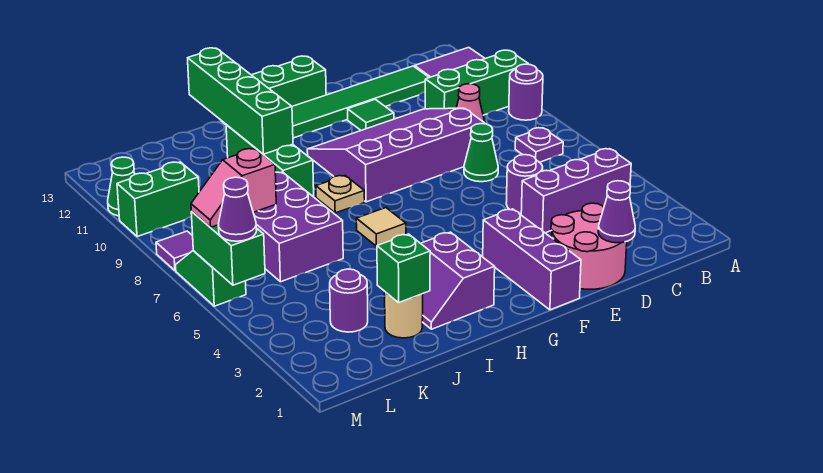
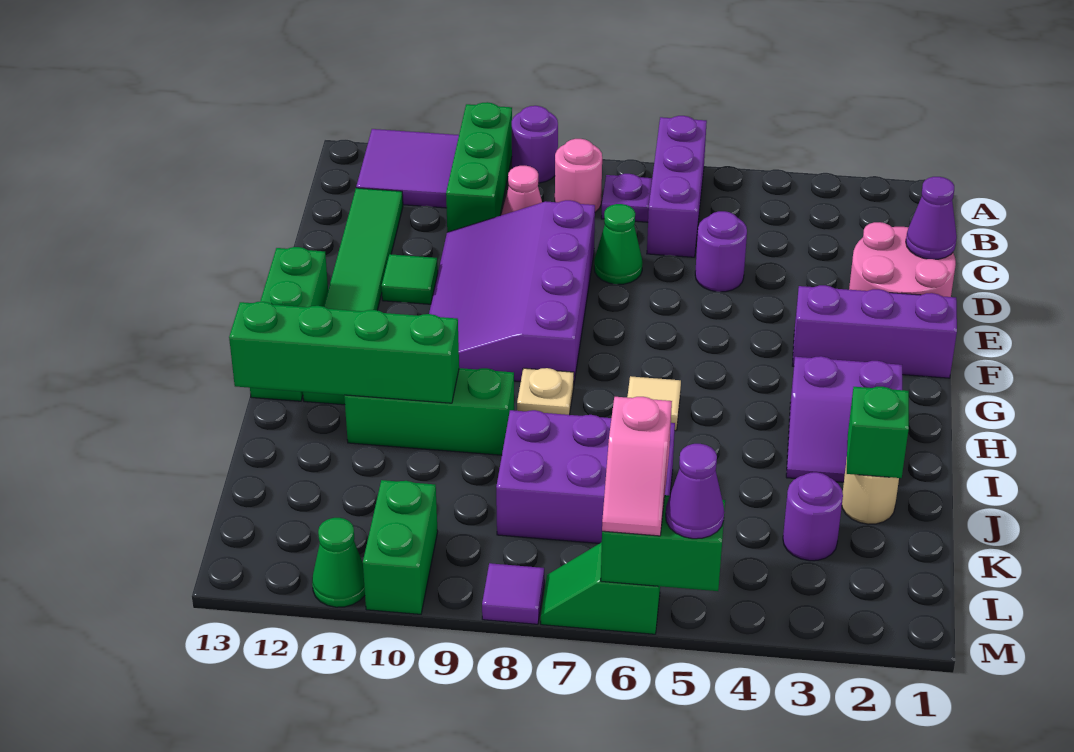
purple 1x3 brick [521,149,631,233] -> purple 1x3 brick moved to [647,116,707,257]
none -> pink 1x1 round brick [555,139,602,212]

